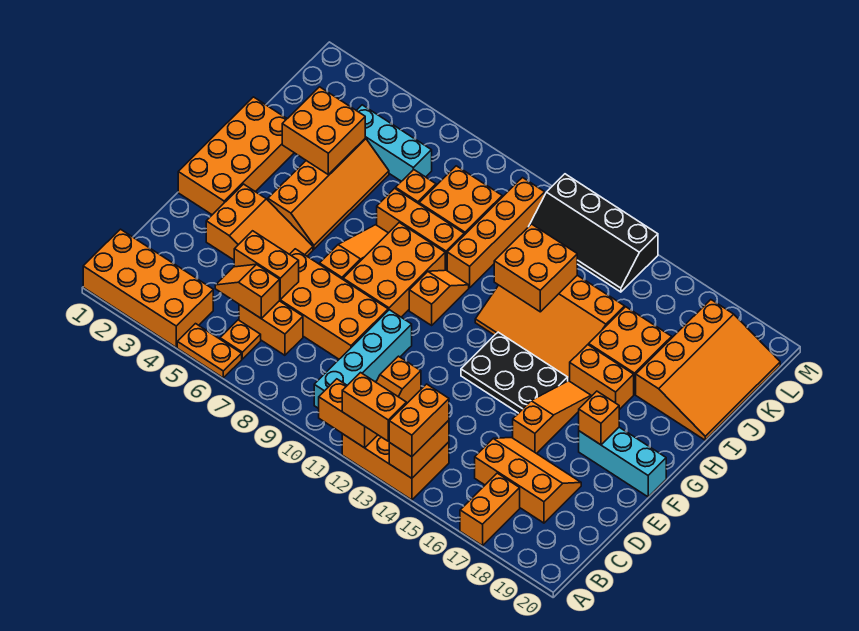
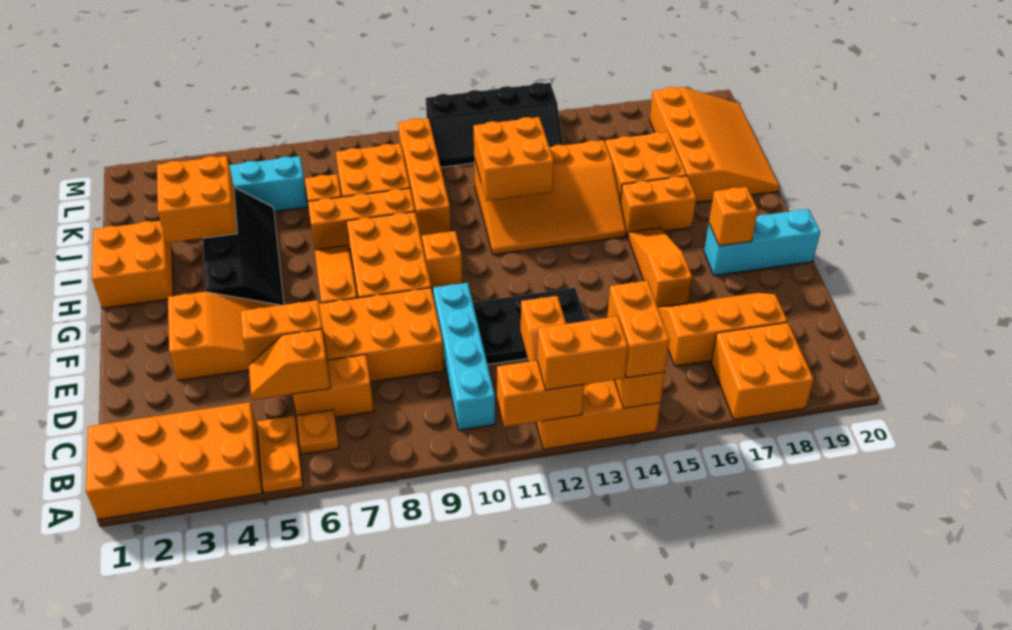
orange 1x2 plate [177,324,242,378] -> orange 1x2 plate turned to [257,416,303,493]
orange 1x2 brick [460,473,520,546] -> orange 2x2 brick [711,322,814,419]
orange 2x4 brick [178,97,294,215] -> orange 2x2 brick [92,221,174,308]
black 2x3 plate [461,332,568,413] -> black 2x3 plate moved to [473,288,586,365]
orange 2x4 slope [268,138,389,249] -> black 2x4 slope [203,187,284,305]

